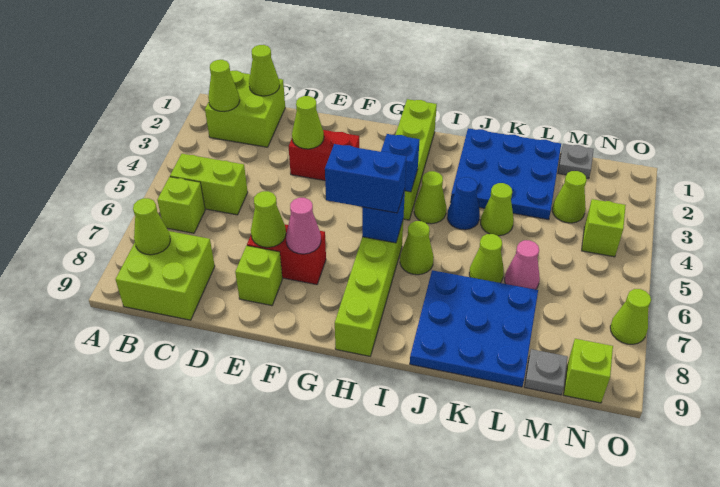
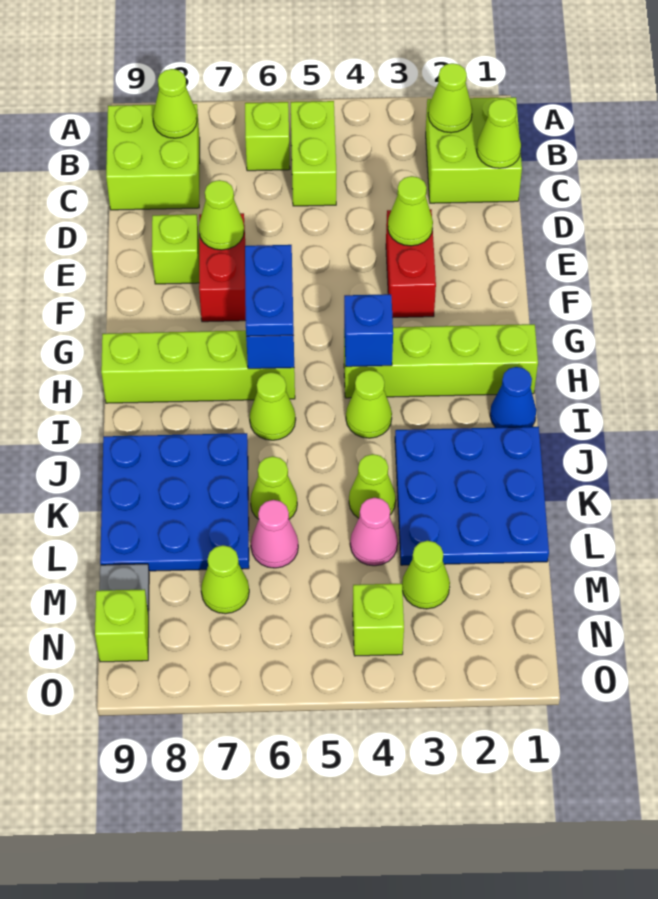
pink 1x1 cone [286,198,321,254] -> pink 1x1 cone moved to [350,498,398,566]
blue 1x2 brick [325,144,406,213] -> blue 1x2 plate [245,245,294,336]
blue 1x1 cone [447,177,480,230] -> blue 1x1 cone moved to [490,367,536,428]
grey 1x1 plate [558,144,594,179] -> none
lime 1x1 cone [610,289,651,344] -> lime 1x1 cone moved to [201,545,249,614]

